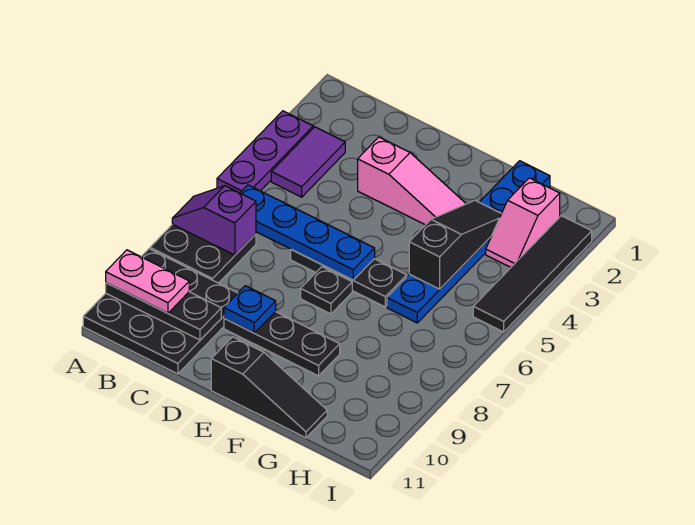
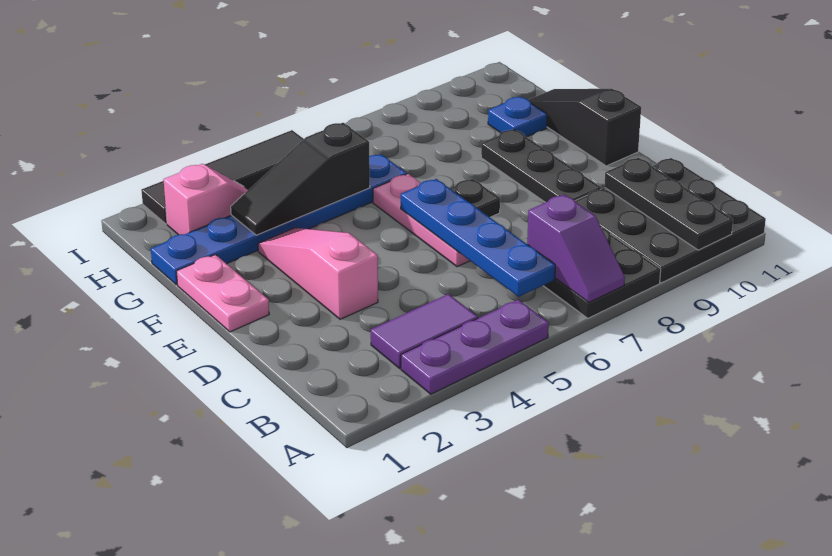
pink 1x2 plate [106,250,189,313] -> pink 1x2 plate moved to [176,255,269,332]
black 1x3 plate [291,250,407,307] -> pink 1x3 plate [373,174,470,267]
blue 1x1 plate [224,286,276,333] -> blue 1x1 plate moved to [488,97,547,137]

